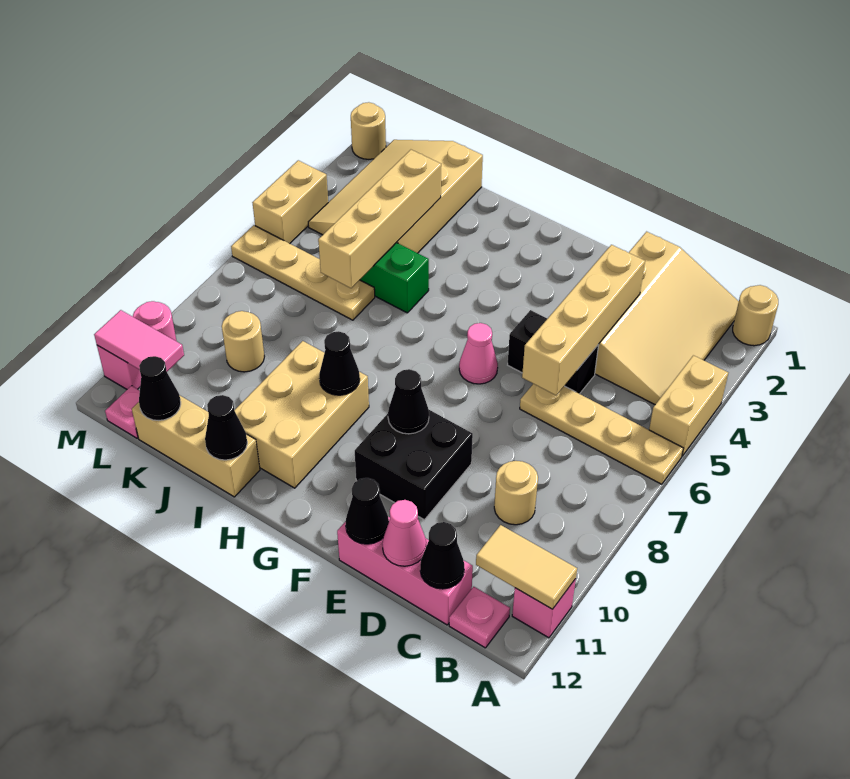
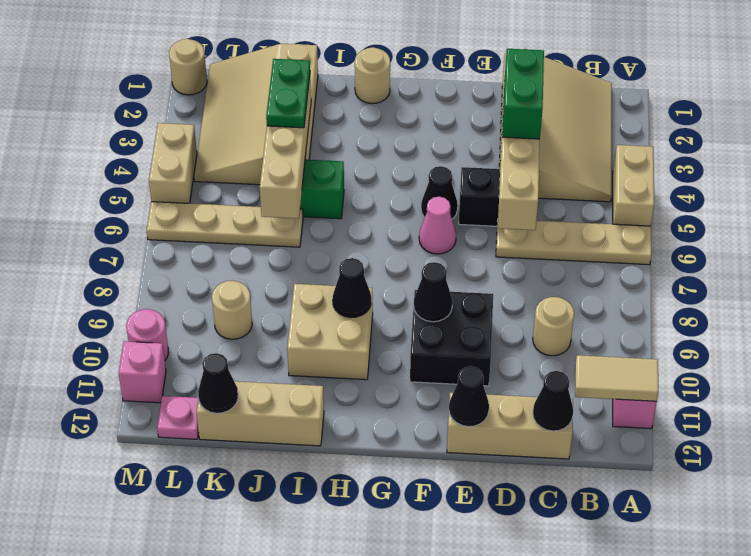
tan 1x1 round brick [733,285,778,346] -> tan 1x1 round brick moved to [355,47,390,104]
pink 1x1 plate [449,587,510,648] -> none
pink 1x3 brick [337,517,473,625] -> tan 1x3 brick [447,393,573,459]
none -> green 1x2 brick [502,49,544,139]
pink 1x1 cone [382,500,426,566] -> none
tan 2x3 brick [235,341,369,488] -> tan 2x2 brick [287,284,373,380]
black 1x1 cone [205,395,247,460] -> black 1x1 cone moved to [421,166,458,219]
none -> green 1x2 plate [266,59,310,128]
pink 1x2 tile [94,310,184,372] -> none

